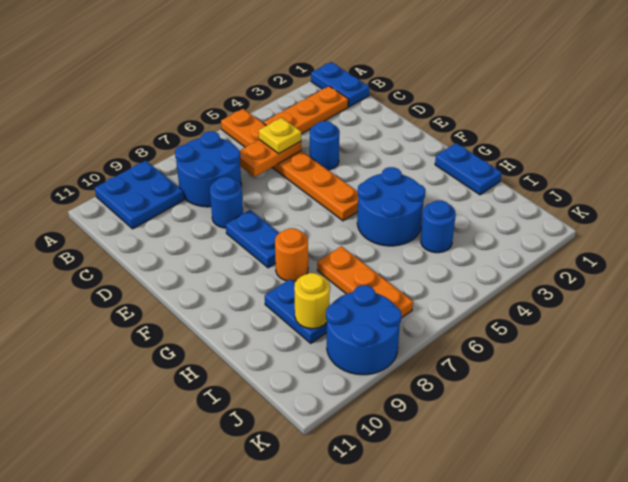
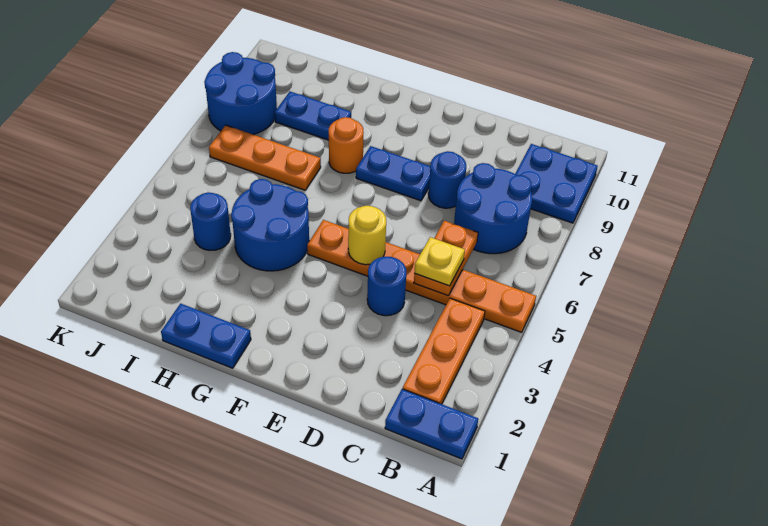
yellow 1x1 round brick [294,273,330,329] -> yellow 1x1 round brick moved to [348,206,386,265]

